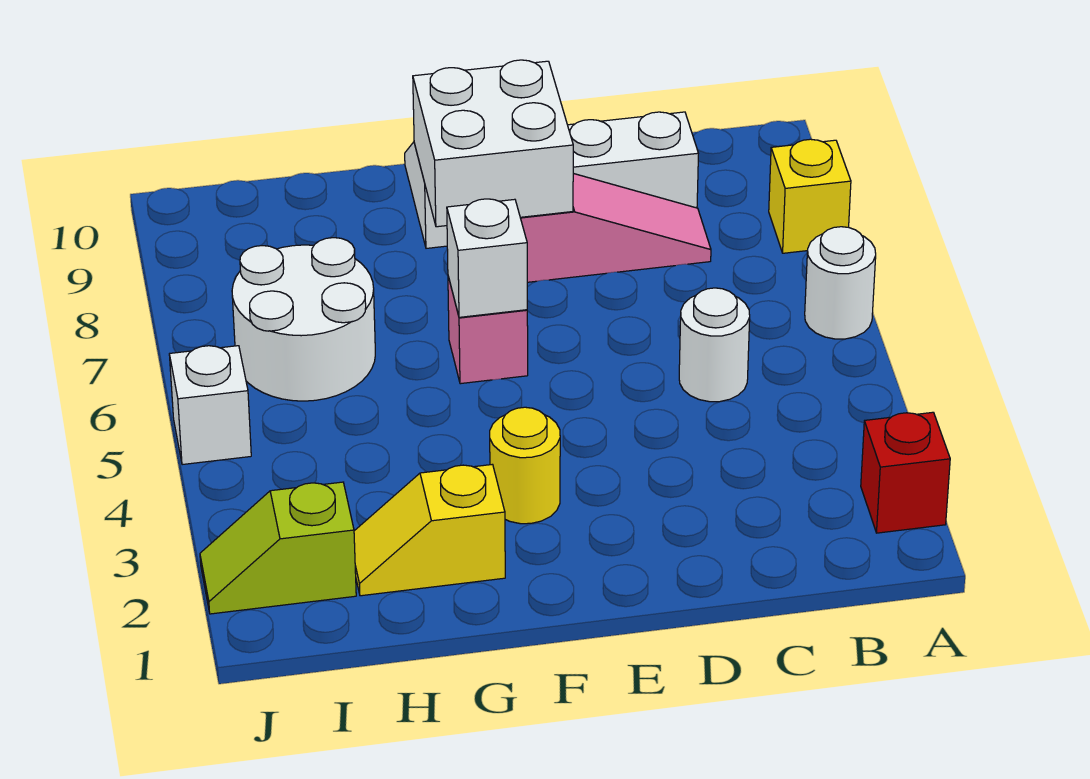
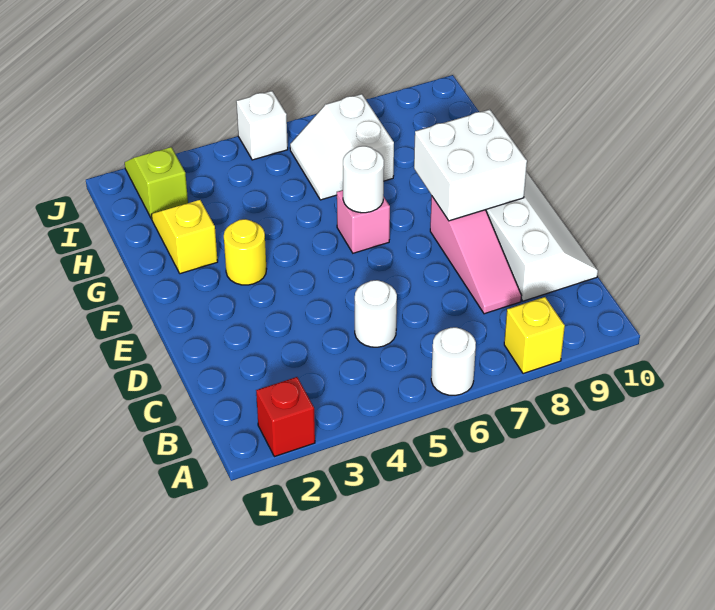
white 1x1 brick [447,199,527,317] -> white 1x1 round brick [343,146,384,213]
white 2x2 round brick [232,238,375,401] -> white 2x2 slope [290,94,394,200]

